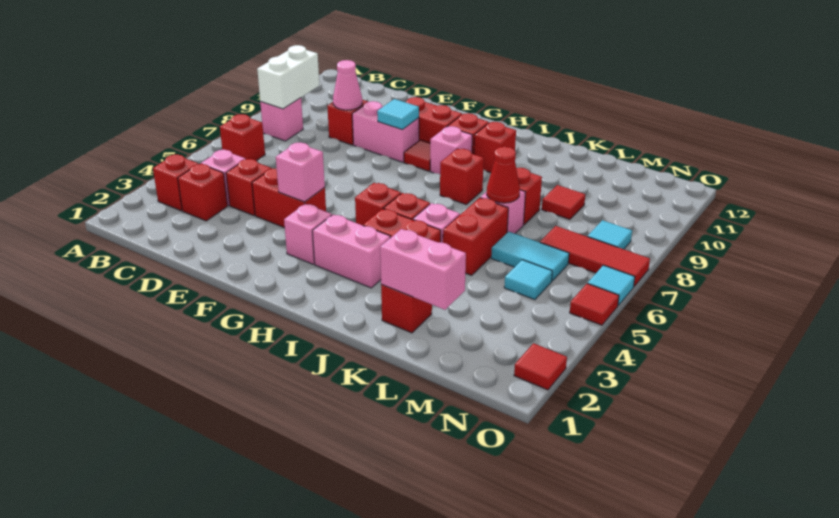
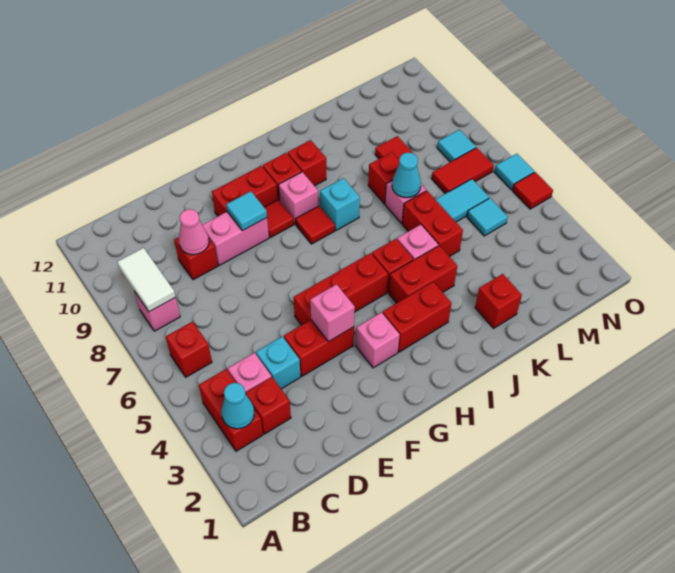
red 1x1 brick [153,155,198,211] -> red 1x2 brick [199,369,263,451]
none -> cyan 1x1 cone [221,383,254,429]
white 1x2 brick [257,45,319,109] -> white 1x2 tile [117,248,175,312]
red 1x1 brick [226,159,271,215] -> cyan 1x1 brick [256,337,301,389]
pink 1x2 brick [312,214,390,288] -> red 1x2 brick [383,282,452,352]
red 1x1 brick [355,183,401,225] -> red 1x3 brick [293,253,388,325]
red 1x1 brick [440,149,484,204] -> cyan 1x1 brick [320,178,360,230]
pink 1x2 brick [380,229,466,310] -> none
red 1x1 cone [487,147,520,203] -> cyan 1x1 cone [392,152,421,198]
red 1x3 tile [540,226,650,286] -> red 1x2 tile [432,148,494,194]
red 1x1 tile [514,343,567,390] -> red 1x1 tile moved to [296,206,335,244]

